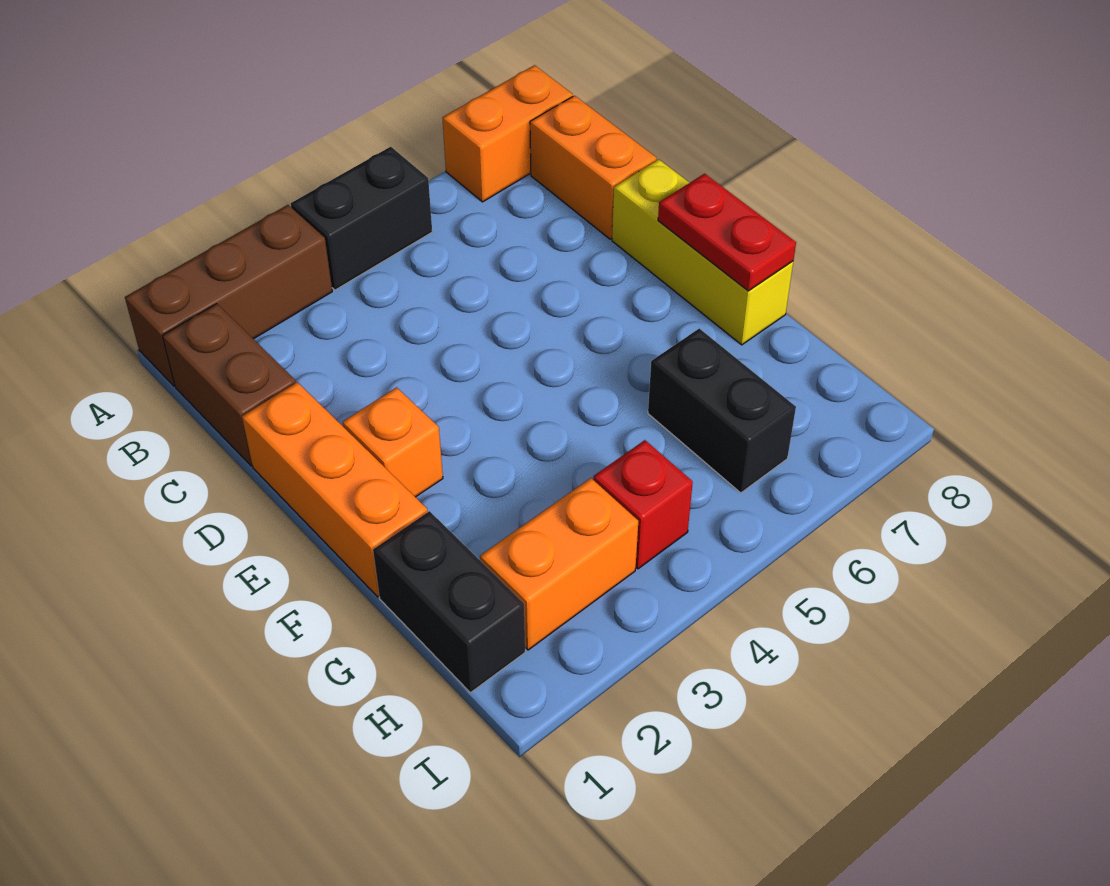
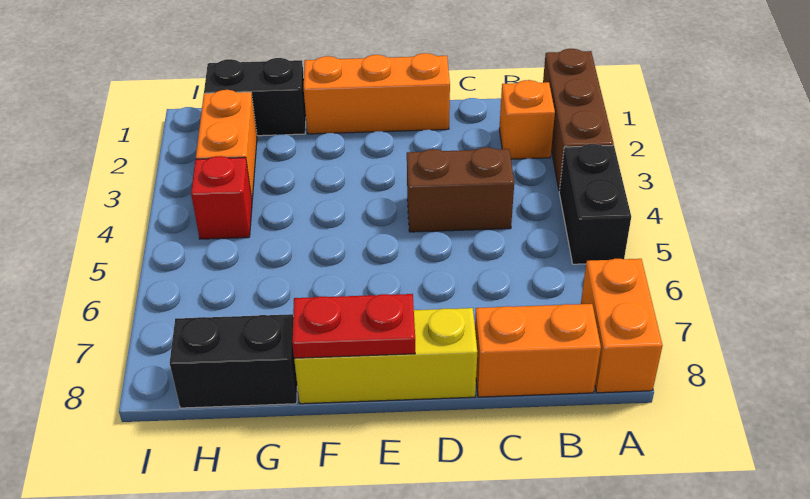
brown 1x2 brick [162,304,296,466] -> brown 1x2 brick moved to [407,147,514,232]
orange 1x1 brick [343,387,443,497] -> orange 1x1 brick moved to [499,80,555,159]
black 1x2 brick [648,328,796,493] -> black 1x2 brick moved to [170,314,297,408]

